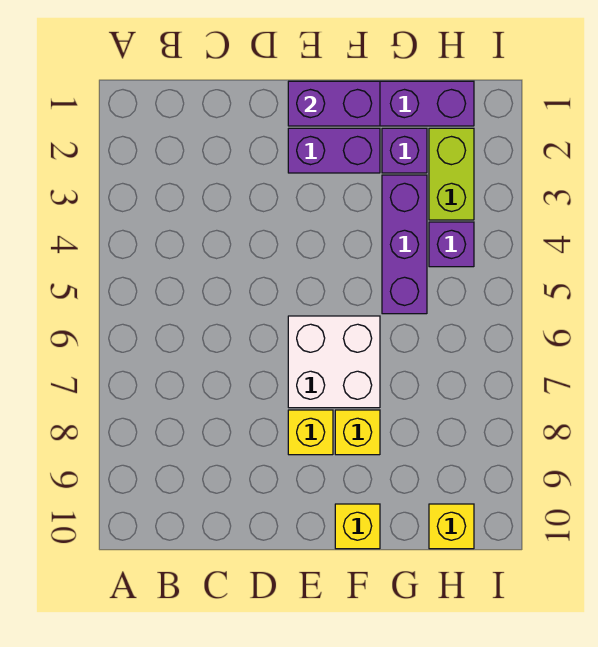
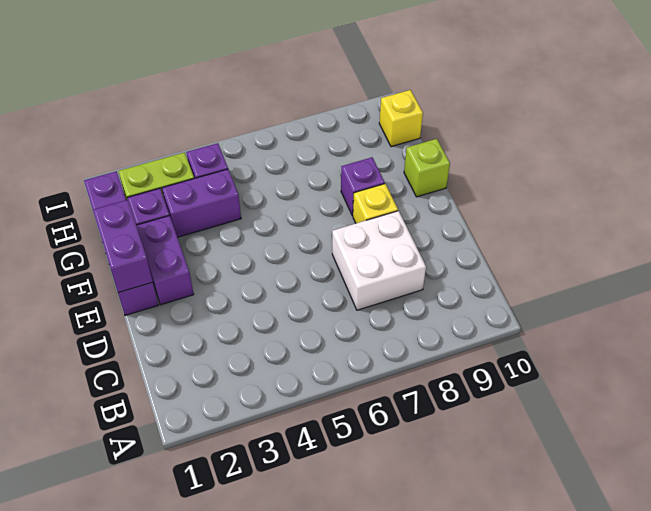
white 2x2 brick [288,316,380,408] -> white 2x2 brick moved to [332,211,426,310]
yellow 1x1 brick [335,410,380,455] -> purple 1x1 brick [341,157,385,216]
yellow 1x1 brick [335,504,380,549] -> lime 1x1 brick [404,139,450,197]
purple 1x3 brick [382,175,427,314] -> purple 1x2 brick [162,169,241,237]

